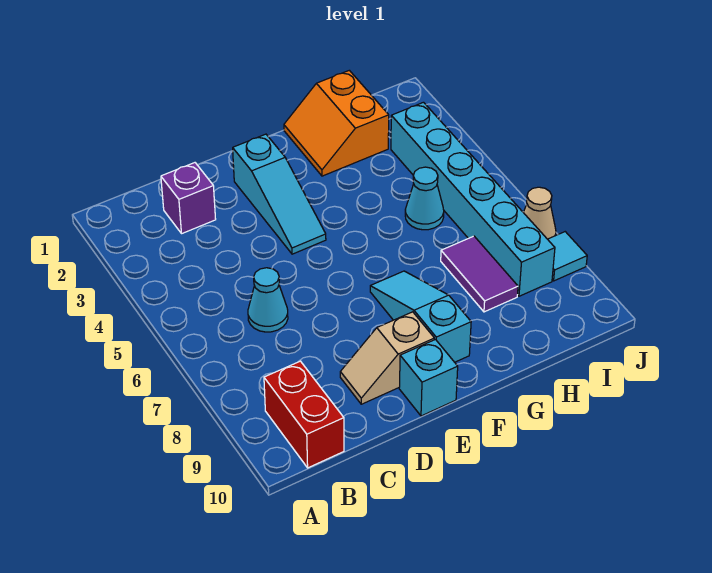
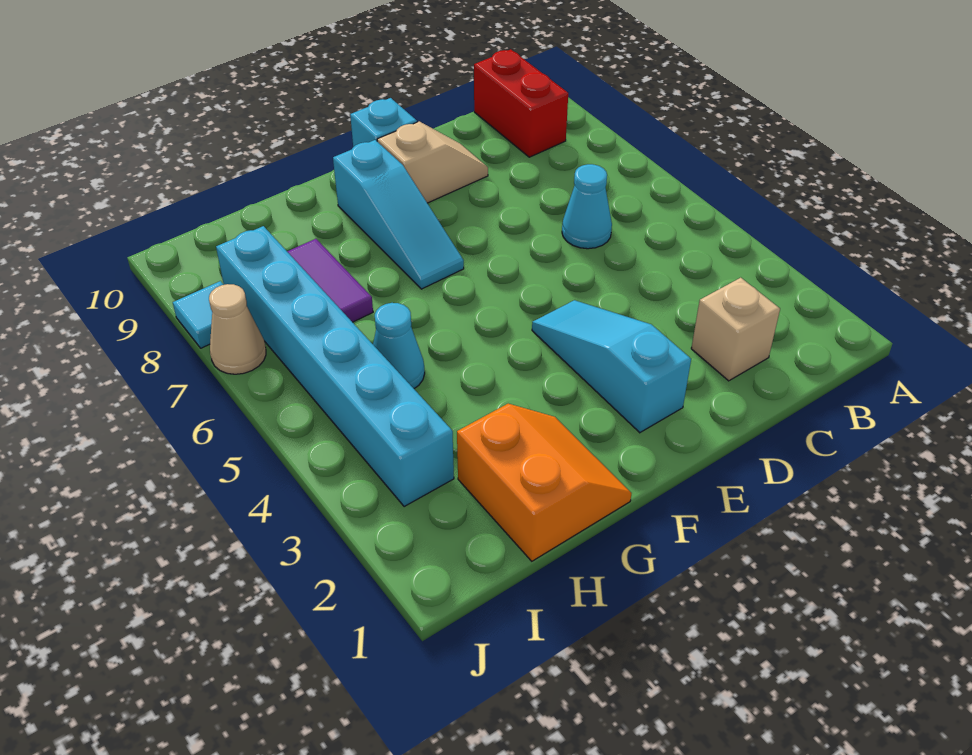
purple 1x1 brick [161,163,216,233] -> tan 1x1 brick [691,278,780,381]

